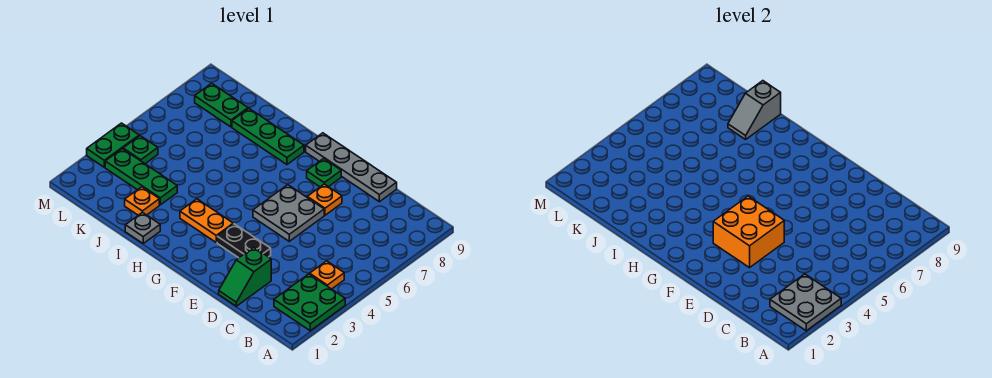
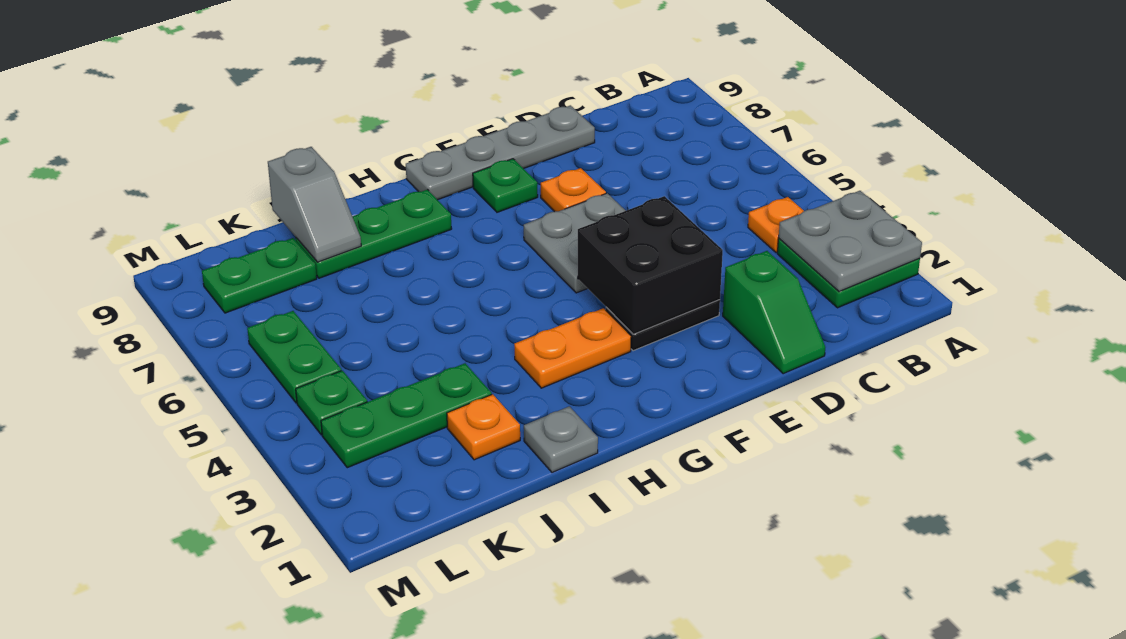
orange 2x2 brick [713,196,784,268] -> black 2x2 brick [578,196,723,334]
green 1x2 plate [87,123,139,167] -> green 1x2 plate moved to [247,311,341,403]

